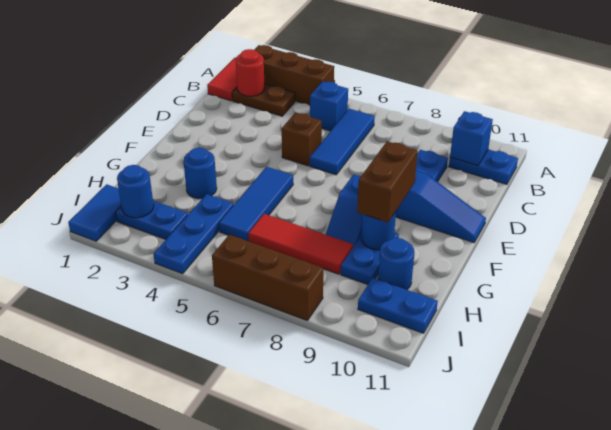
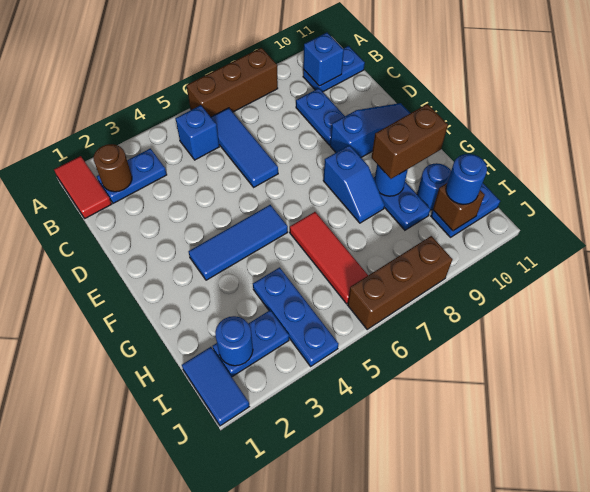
brown 1x3 brick [254,45,334,105] -> brown 1x3 brick moved to [186,48,278,117]
brown 1x2 plate [232,84,295,116] -> blue 1x2 plate [97,148,167,203]
red 1x1 round brick [236,49,265,96] -> brown 1x1 round brick [94,144,132,192]
brown 1x1 brick [282,113,322,166] -> brown 1x1 brick moved to [433,183,485,231]
blue 1x3 tile [219,167,293,241] -> blue 1x3 tile turned to [189,205,288,280]
brown 1x2 brick [357,141,418,222] -> brown 1x2 brick turned to [371,104,448,179]
blue 1x1 round brick [183,148,217,199] -> blue 1x1 round brick moved to [446,154,487,204]
red 1x3 tile [248,214,353,274] -> red 1x3 tile turned to [290,212,368,304]

